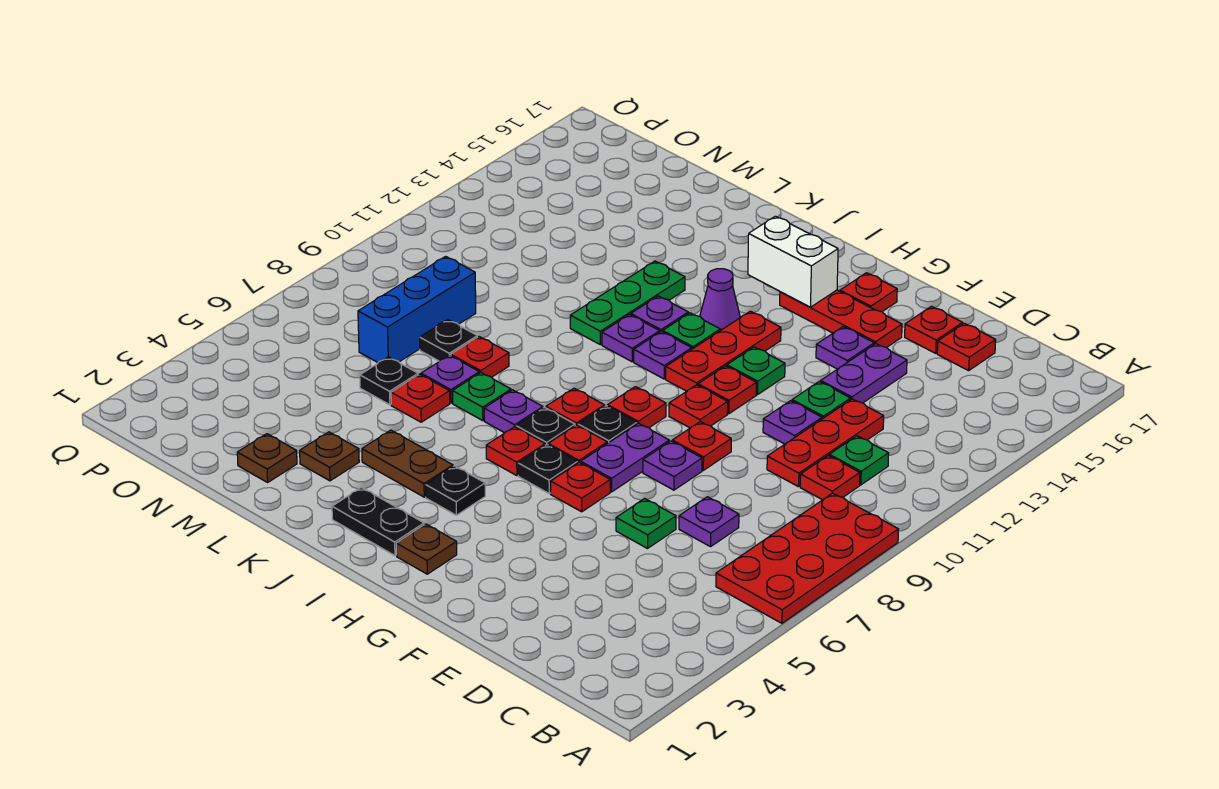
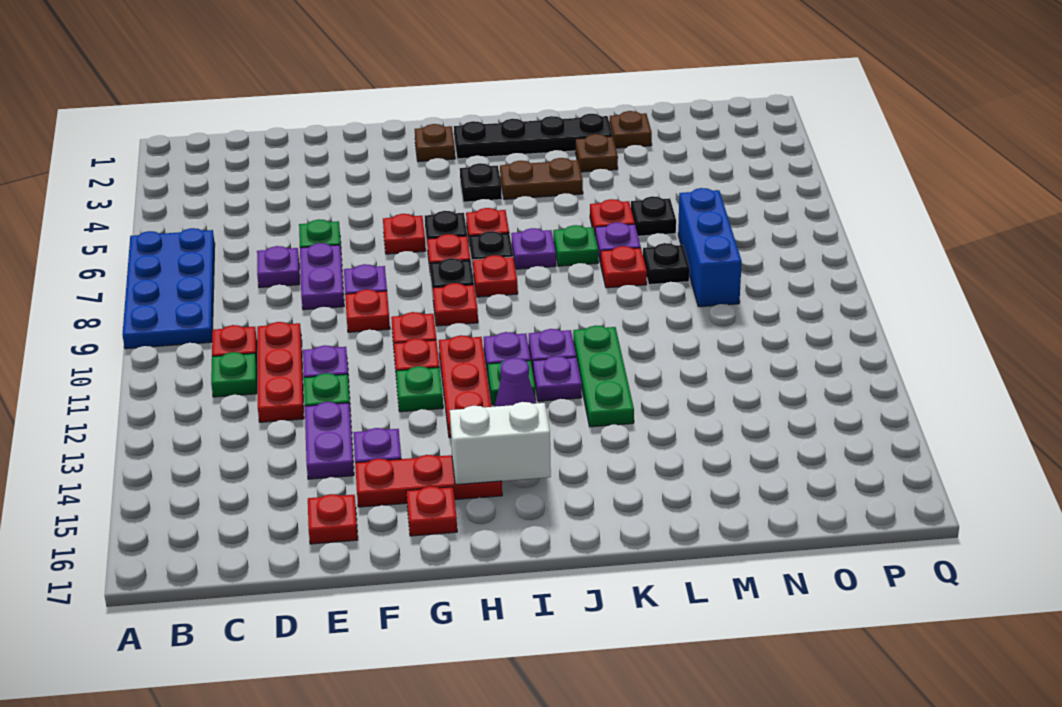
red 2x4 plate [716,493,898,623] -> blue 2x4 plate [122,228,215,349]
red 1x1 plate [937,323,996,371] -> none
purple 1x2 plate [581,423,669,492] -> purple 1x2 plate moved to [300,243,344,310]
black 1x2 plate [332,487,424,556] -> black 1x4 plate [454,114,613,159]

